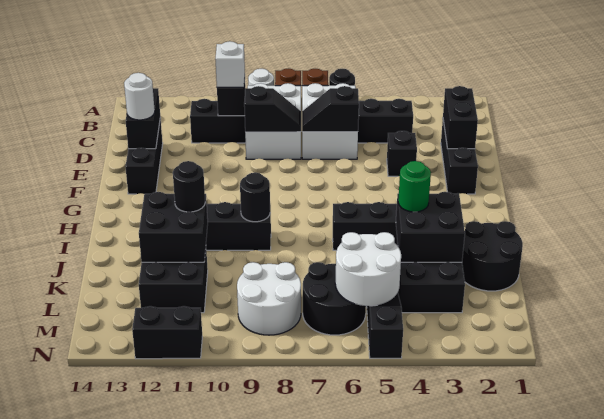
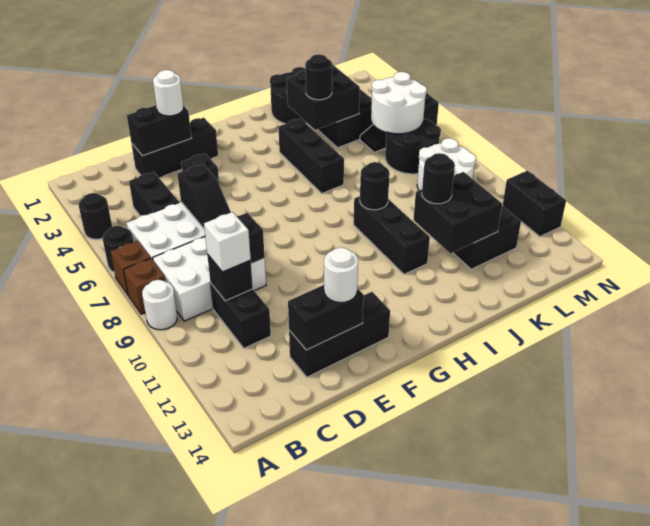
none -> black 1x1 round brick [79,193,112,239]
none -> white 1x1 round brick [153,70,184,116]
green 1x1 round brick [398,161,431,212] -> black 1x1 round brick [305,54,332,100]

